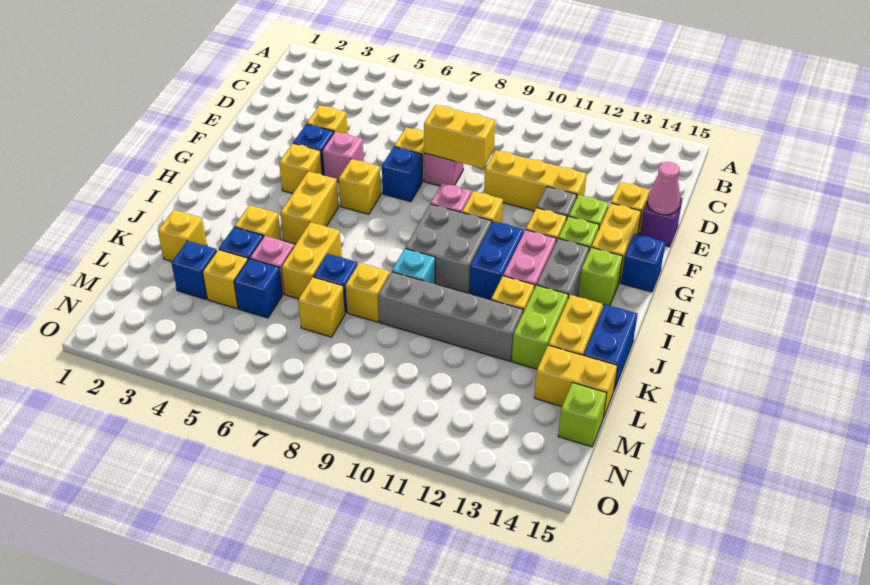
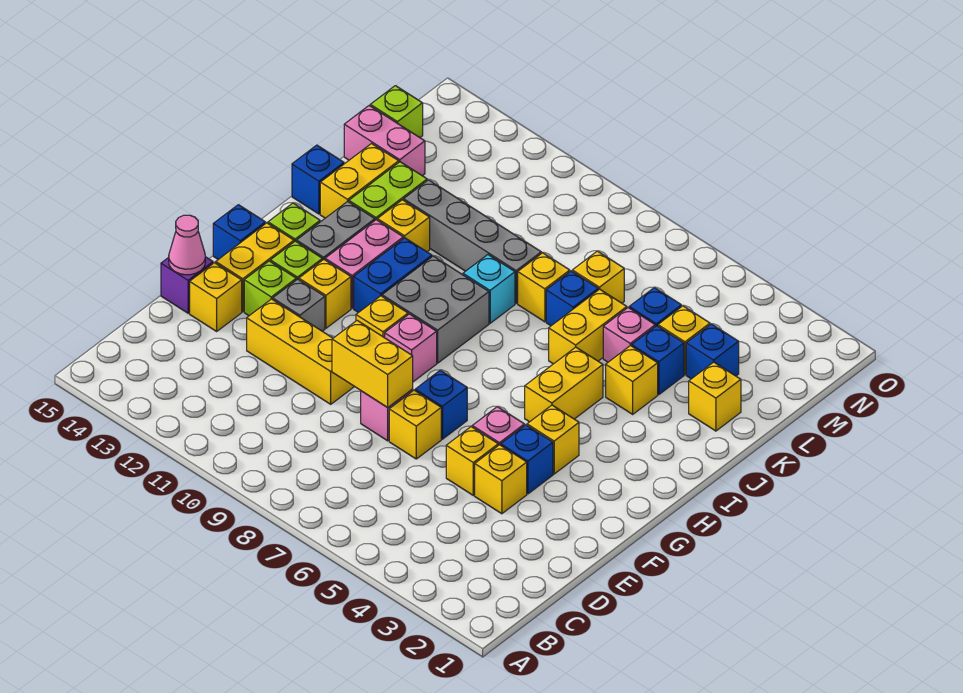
yellow 1x1 brick [339,159,381,214] -> yellow 1x1 brick moved to [446,427,498,495]
blue 1x2 brick [584,304,638,390] -> blue 1x1 brick [292,145,344,214]
yellow 1x2 brick [534,345,617,418] -> pink 1x2 brick [344,106,425,176]

